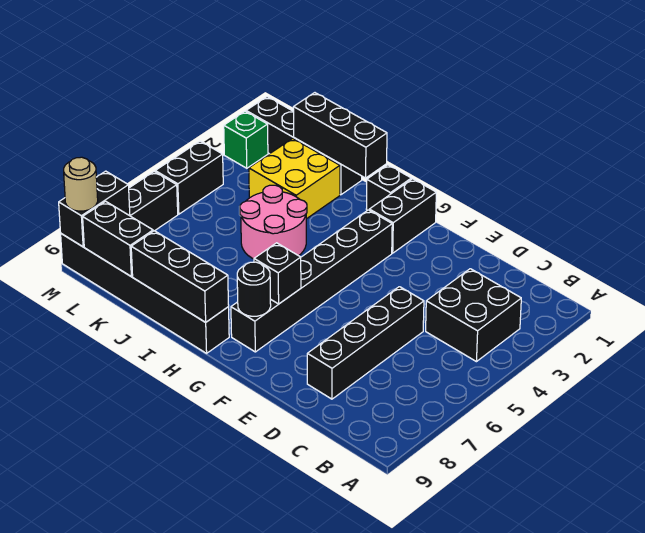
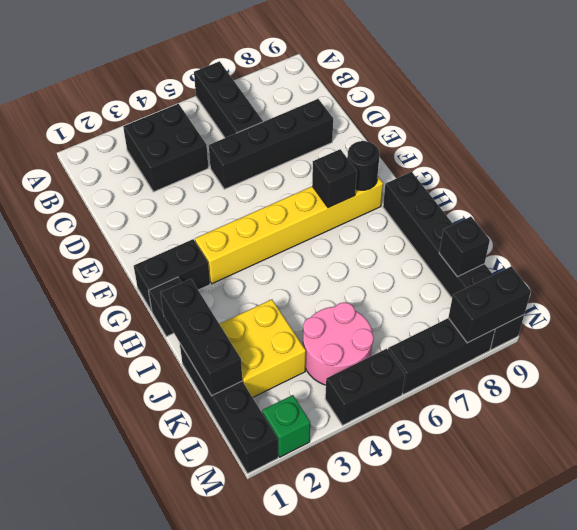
black 1x6 brick [231,210,392,352] -> yellow 1x6 brick [195,177,383,284]
black 1x3 brick [131,231,229,322] -> black 1x3 brick moved to [194,61,263,138]
pink 2x2 round brick [240,185,307,259] -> pink 2x2 round brick moved to [303,302,374,385]
black 1x2 brick [83,201,153,277] -> black 1x1 brick [439,217,490,277]
tan 1x1 round brick [64,157,98,211] -> none

